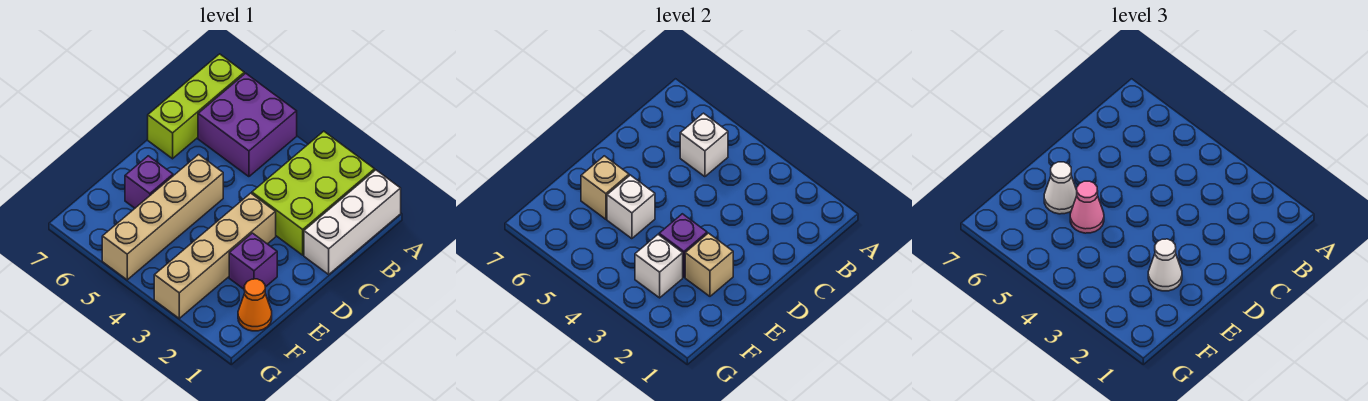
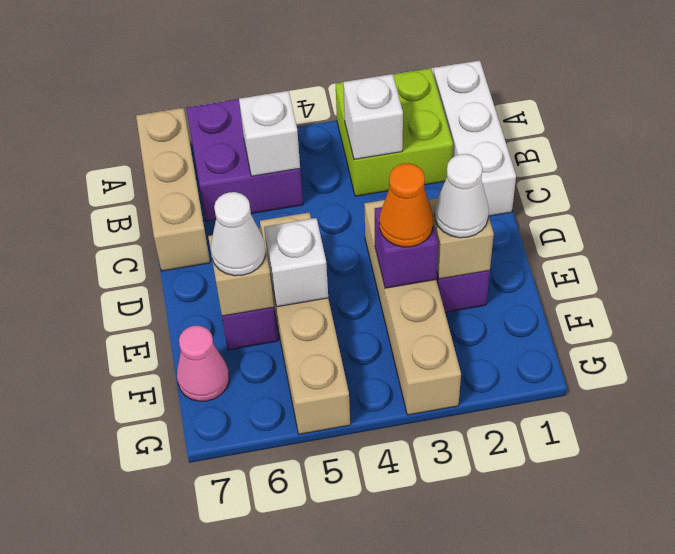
lime 2x3 brick [252,131,375,255] -> lime 2x2 brick [336,68,453,196]
lime 1x3 brick [148,54,244,159] -> tan 1x3 brick [136,108,210,271]
pink 1x1 cone [1070,181,1104,233] -> pink 1x1 cone moved to [177,326,229,401]
orange 1x1 cone [238,279,272,331] -> orange 1x1 cone moved to [379,163,433,247]
white 1x1 brick [635,235,683,298] -> white 1x1 brick moved to [343,74,403,160]

